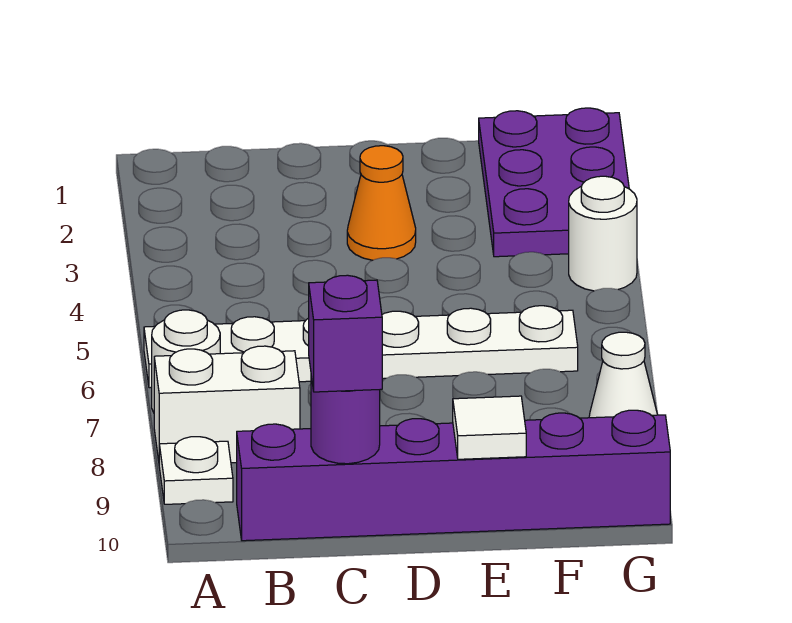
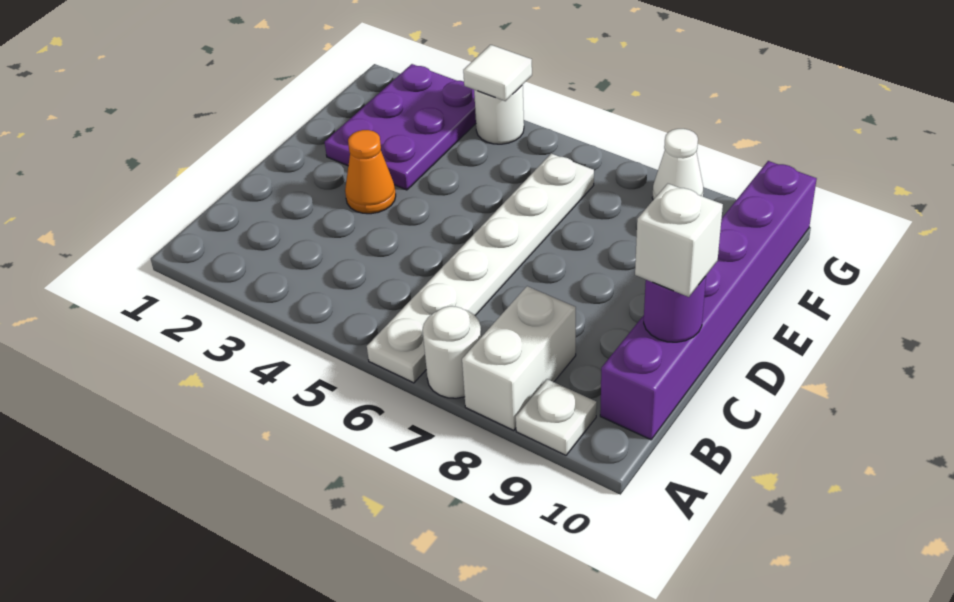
purple 1x1 brick [309,275,382,392] -> white 1x1 brick [635,184,723,297]
white 1x1 tile [453,396,526,459] -> white 1x1 tile moved to [463,45,532,101]
purple 2x3 plate [479,108,629,257] -> purple 2x3 plate turned to [325,64,476,190]

